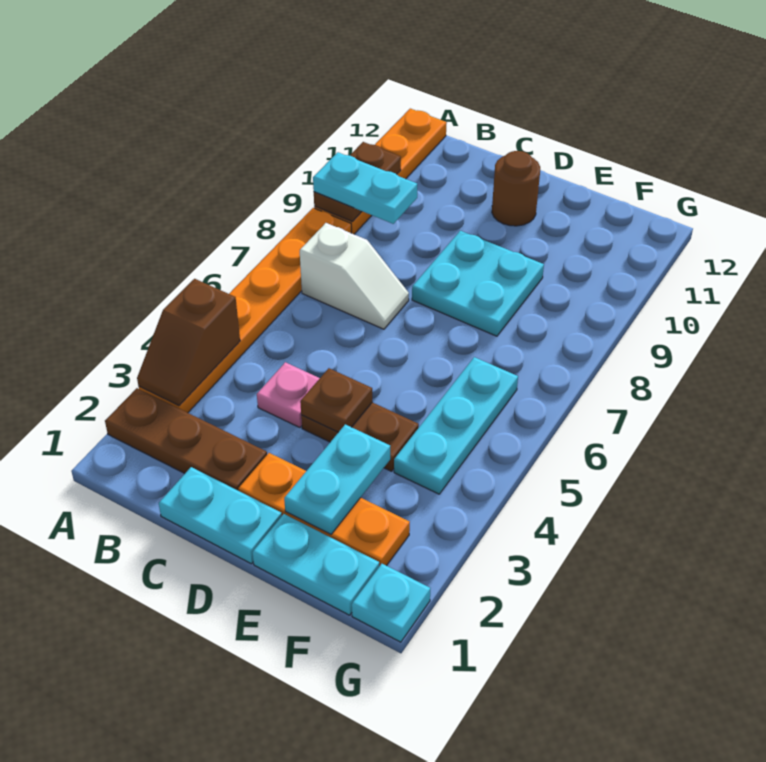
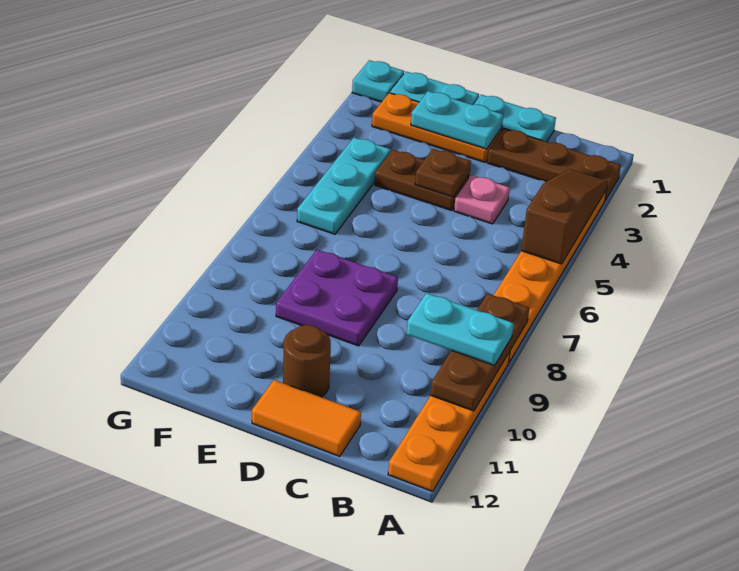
brown 1x2 slope [137,279,240,406] -> brown 1x3 slope [521,169,608,264]
brown 1x2 plate [314,142,401,222] -> brown 1x3 plate [430,294,529,411]
white 1x2 slope [300,223,409,329] -> none
none -> orange 1x2 tile [252,380,361,456]
cyan 2x2 plate [412,231,544,336] -> purple 2x2 plate [276,250,398,346]
cyan 1x2 plate [284,424,390,534] -> cyan 1x2 plate turned to [411,91,503,149]

